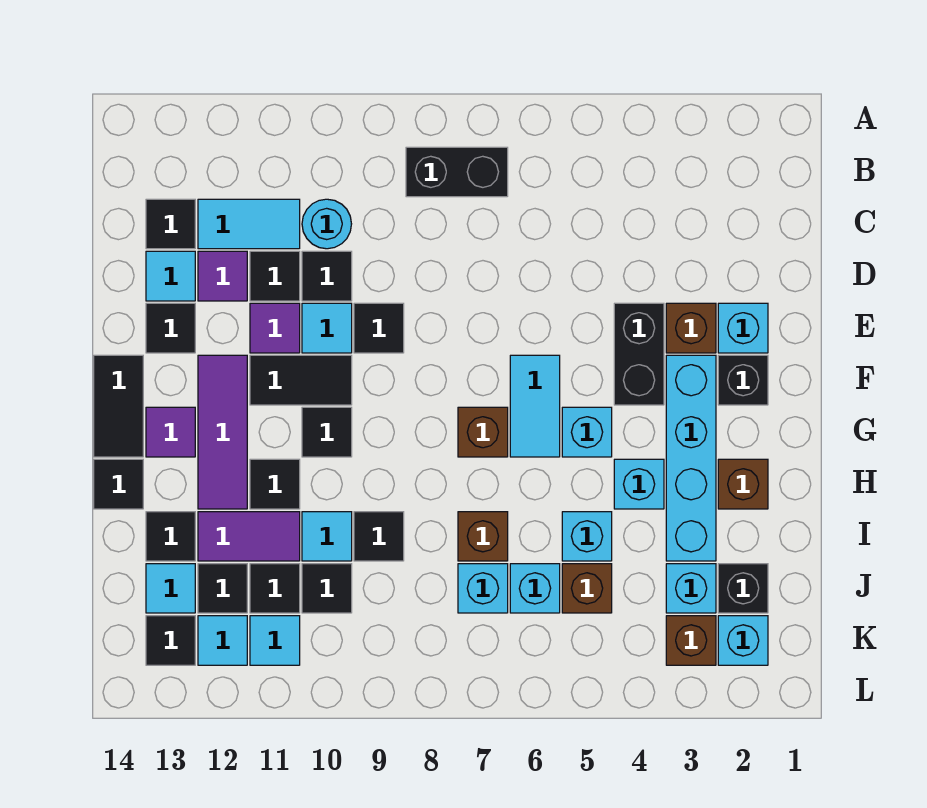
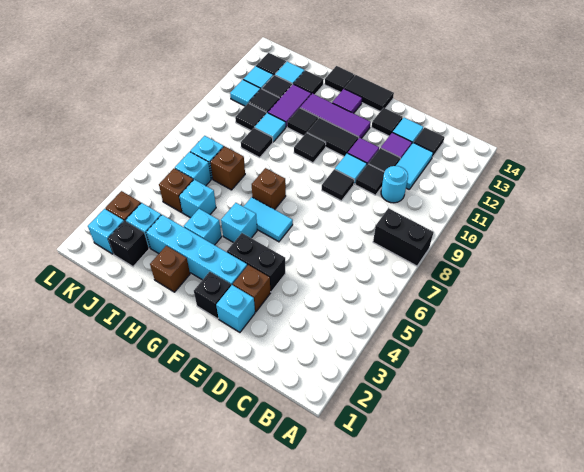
black 1x2 brick [406,147,508,197] -> black 1x2 brick turned to [373,208,433,266]
black 1x2 tile [250,355,352,405] -> black 1x2 tile turned to [307,118,359,156]

